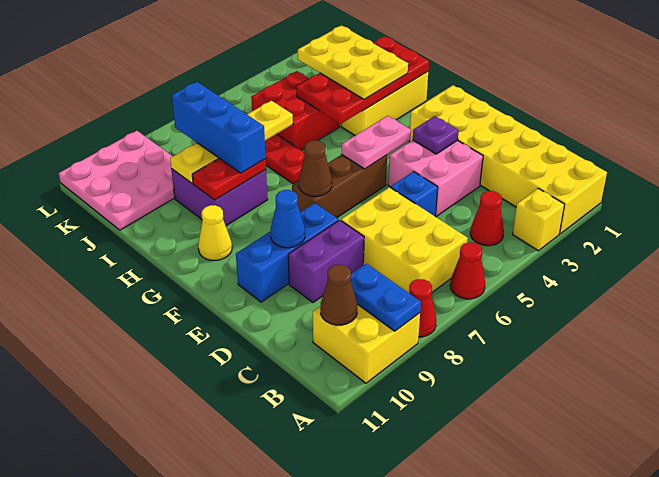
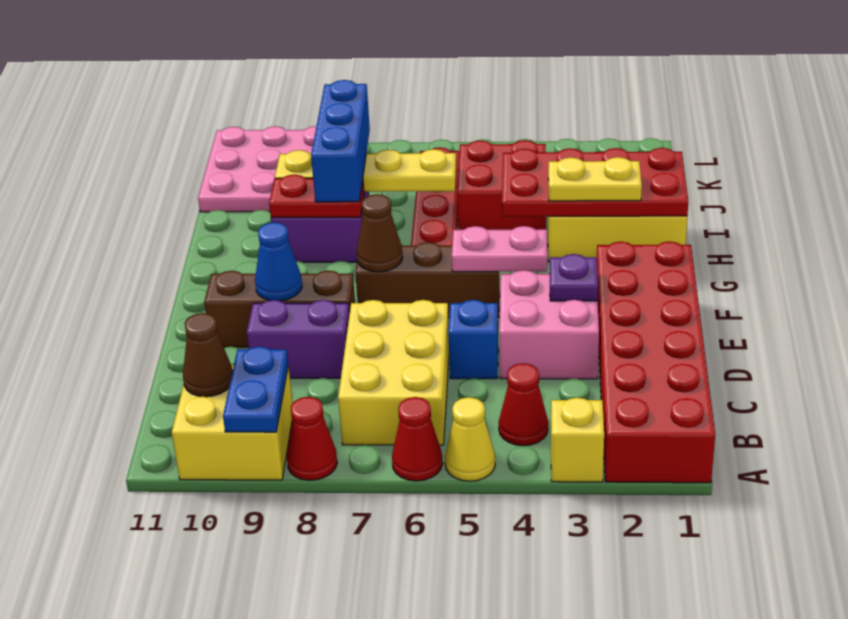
yellow 2x6 brick [409,85,607,234] -> red 2x6 brick [597,241,715,483]
blue 1x3 brick [236,203,339,302] -> brown 1x3 brick [204,270,355,347]
yellow 1x1 cone [198,205,232,260] -> yellow 1x1 cone moved to [445,397,495,481]
yellow 2x3 plate [298,26,408,99] -> yellow 1x2 plate [548,157,642,201]

